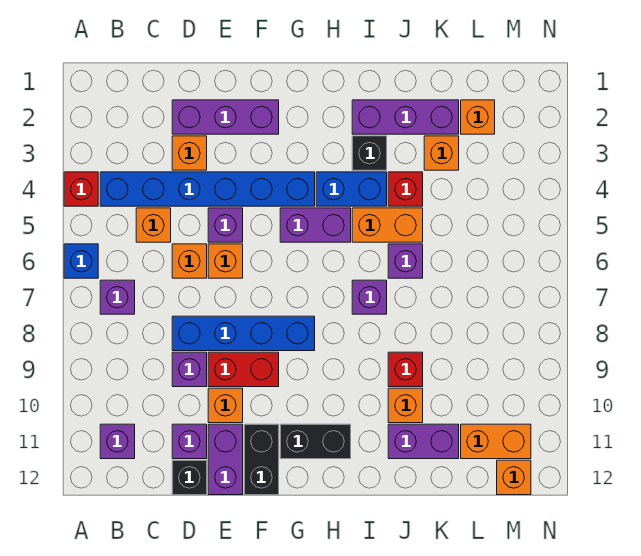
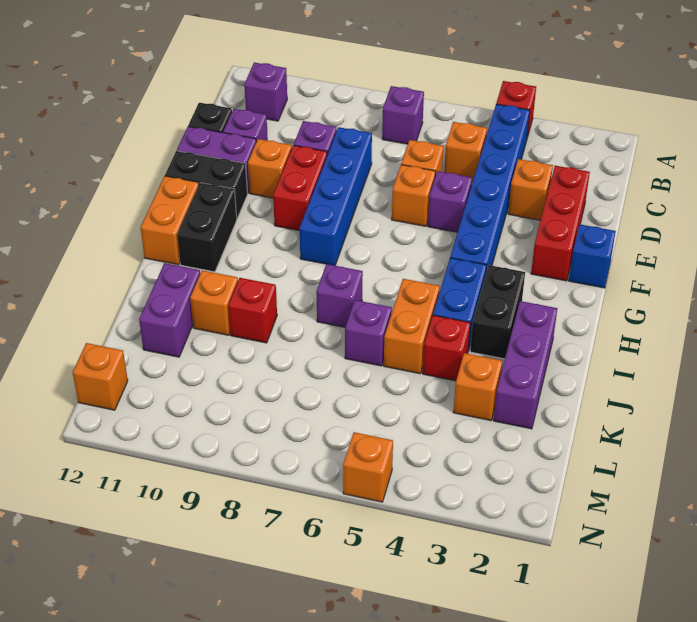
blue 1x1 brick [64,244,98,278] -> blue 1x1 brick moved to [569,225,616,288]
purple 1x3 brick [172,100,279,134] -> red 1x3 brick [531,166,590,281]
purple 1x2 brick [280,208,351,242] -> none
black 1x1 brick [352,136,387,170] -> black 1x2 brick [470,265,525,359]
orange 1x1 brick [461,100,495,134] -> orange 1x1 brick moved to [343,432,393,502]
orange 1x2 brick [461,424,531,459] -> orange 1x2 brick moved to [141,176,199,265]

